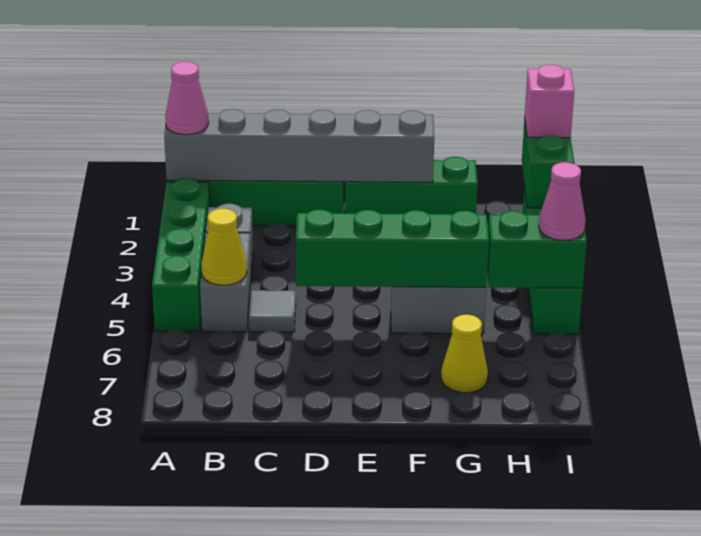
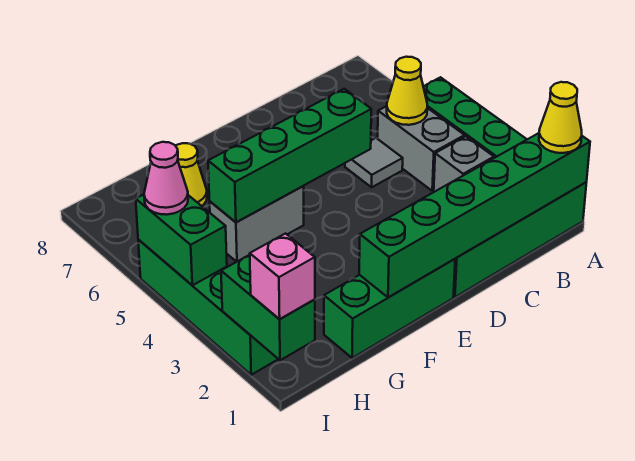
grey 1x6 brick [164,109,434,182] -> green 1x6 brick [359,133,590,297]
pink 1x1 cone [165,62,209,135] -> yellow 1x1 cone [539,82,582,153]
green 1x2 brick [487,211,587,288] -> green 1x2 brick turned to [136,195,227,285]

